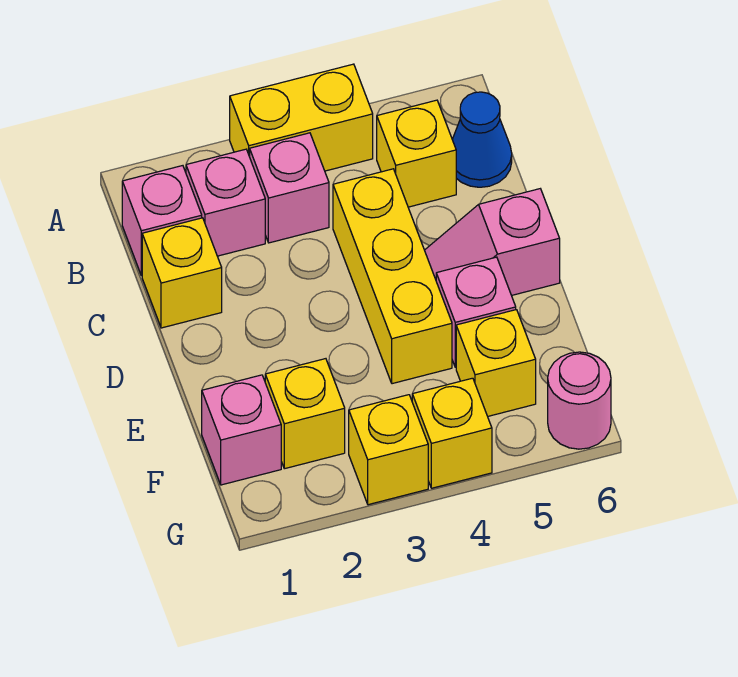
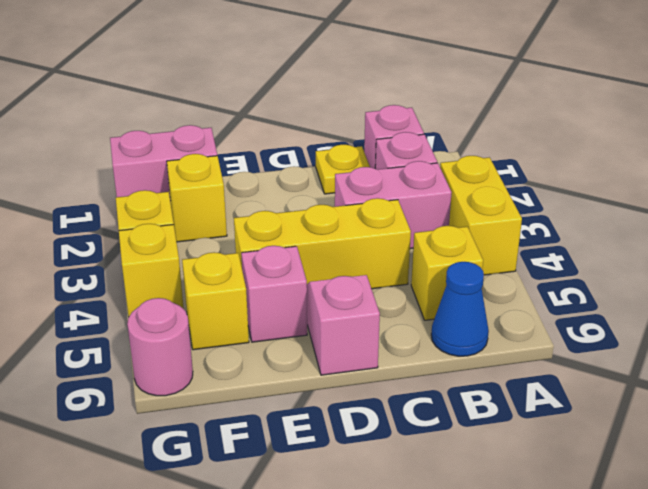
pink 1x1 brick [250,133,329,243] -> pink 1x2 brick [335,161,452,249]
yellow 1x1 brick [142,218,222,328] -> yellow 1x1 plate [316,145,370,194]
pink 1x1 brick [202,375,281,485] -> pink 1x2 brick [110,125,217,202]

